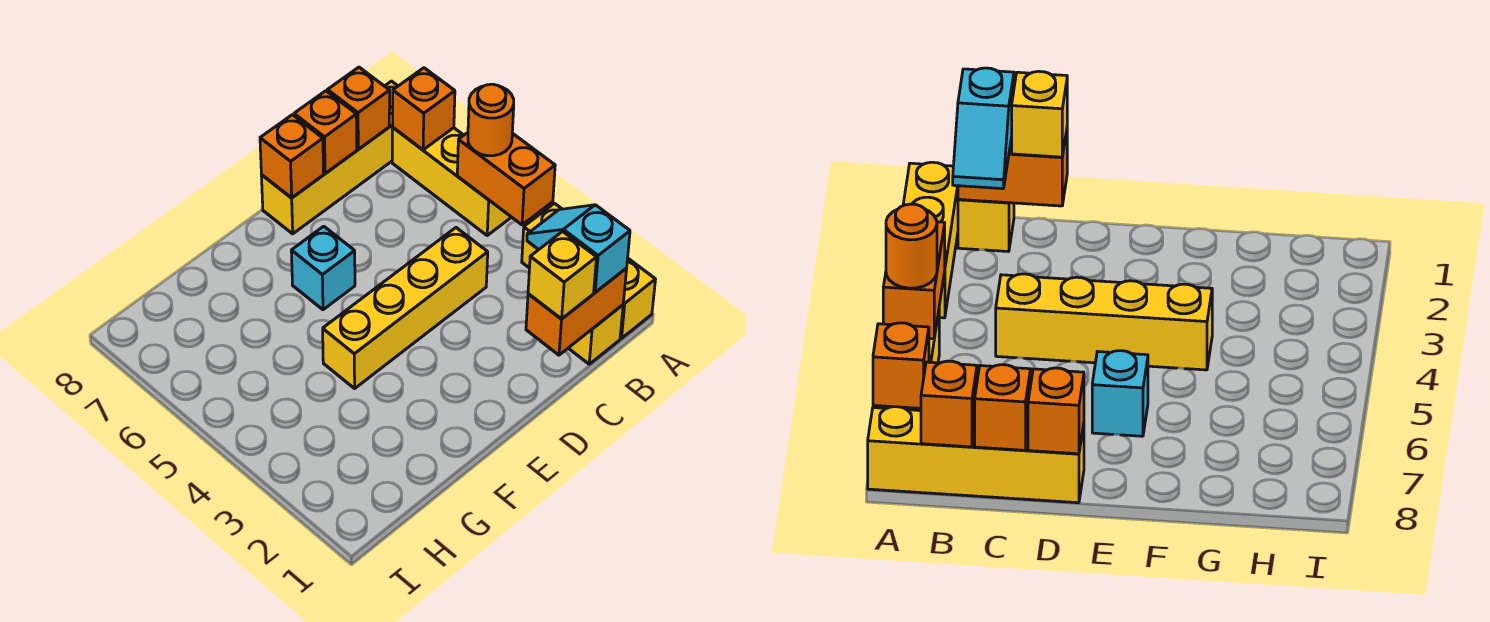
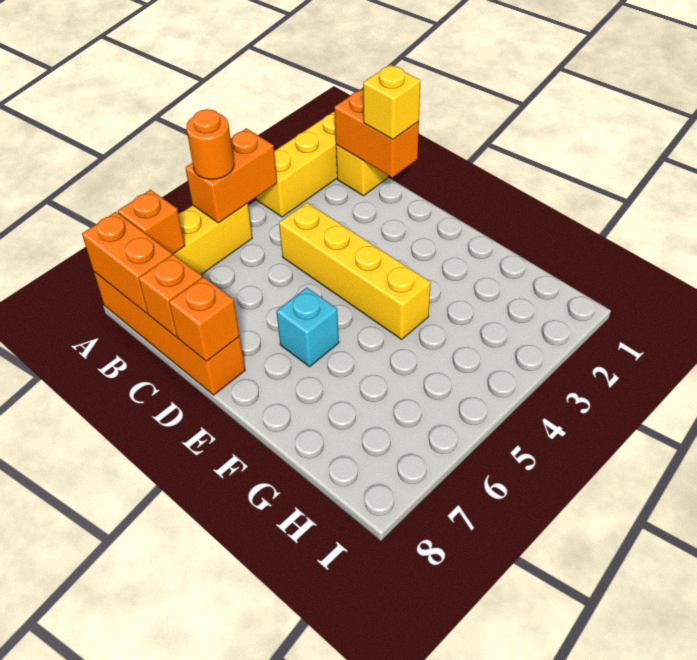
yellow 1x4 brick [261,81,398,234] -> orange 1x4 brick [94,272,245,395]
cyan 1x2 slope [527,205,630,292] -> none
orange 1x1 brick [327,67,390,149] -> orange 1x2 brick [82,212,172,313]

